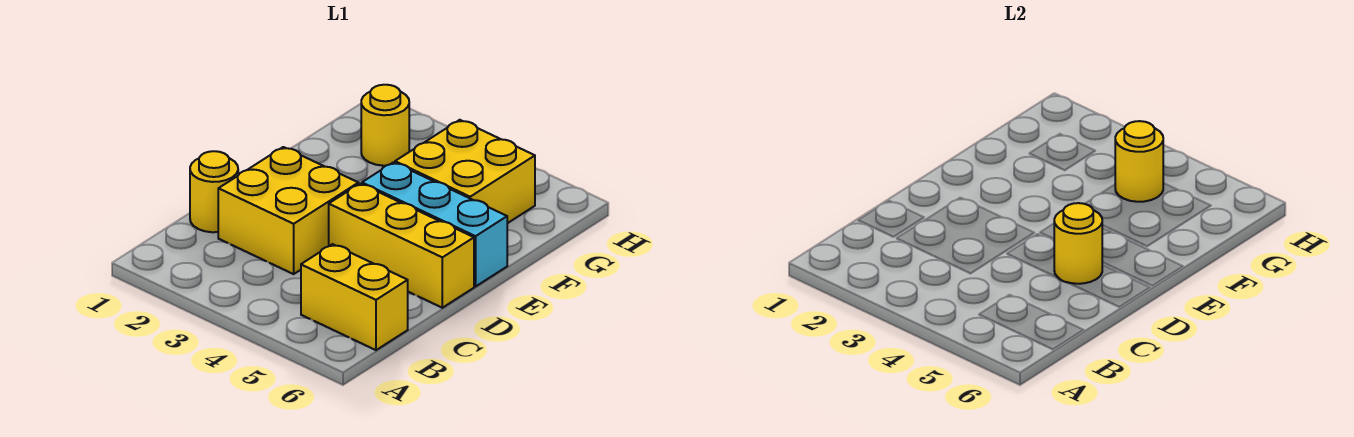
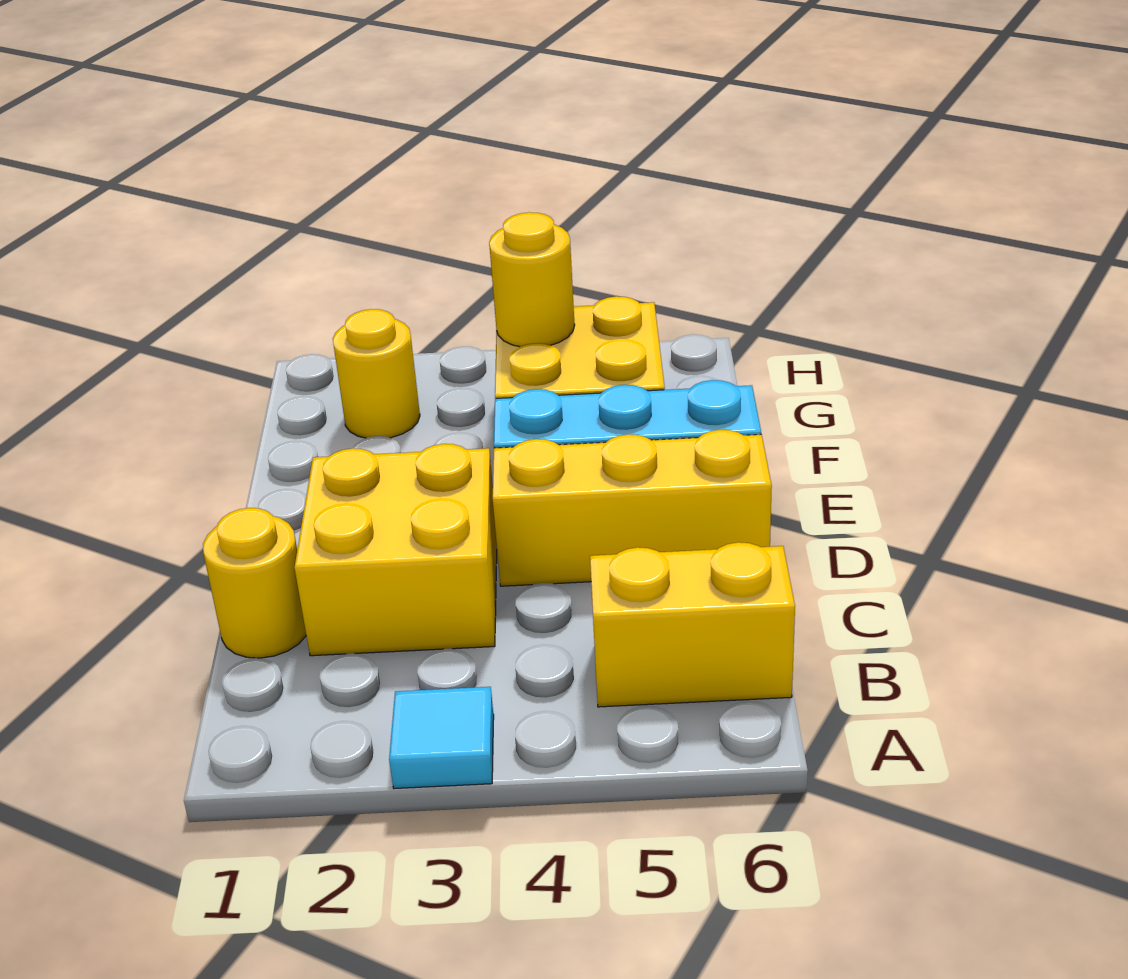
none -> cyan 1x1 tile [389,687,494,789]
yellow 1x1 round brick [1054,203,1102,284] -> none

